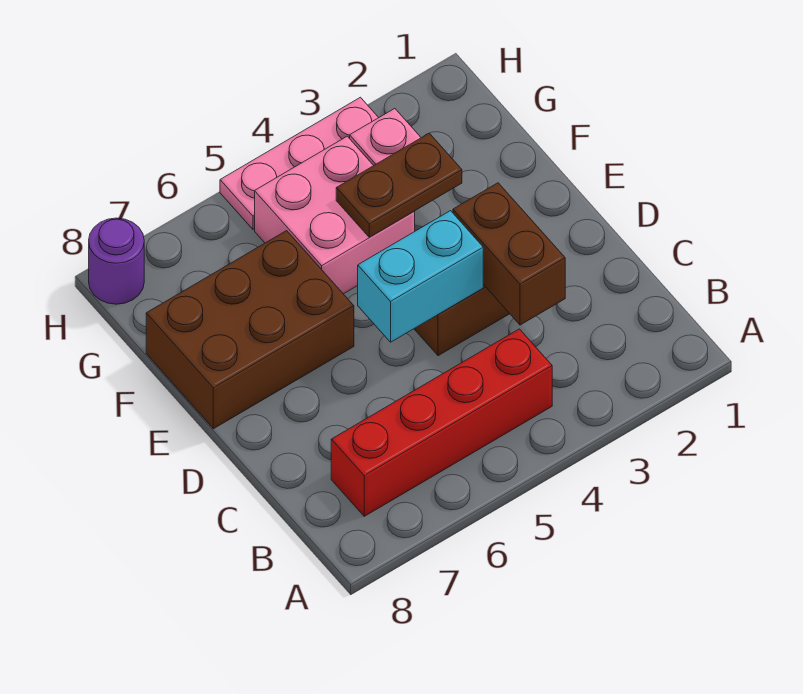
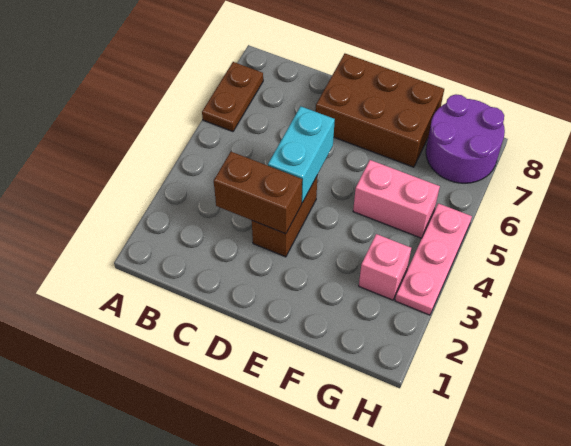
red 1x4 brick [331,329,552,516] -> none
brown 2x3 brick [146,231,354,429] -> brown 2x3 brick turned to [315,54,444,167]
brown 1x2 plate [336,133,462,237] -> brown 1x2 plate moved to [202,62,263,131]
pink 2x2 brick [255,136,415,294] -> pink 1x2 brick [353,160,440,238]
purple 1x1 round brick [89,218,144,304] -> purple 2x2 round brick [426,94,505,183]

